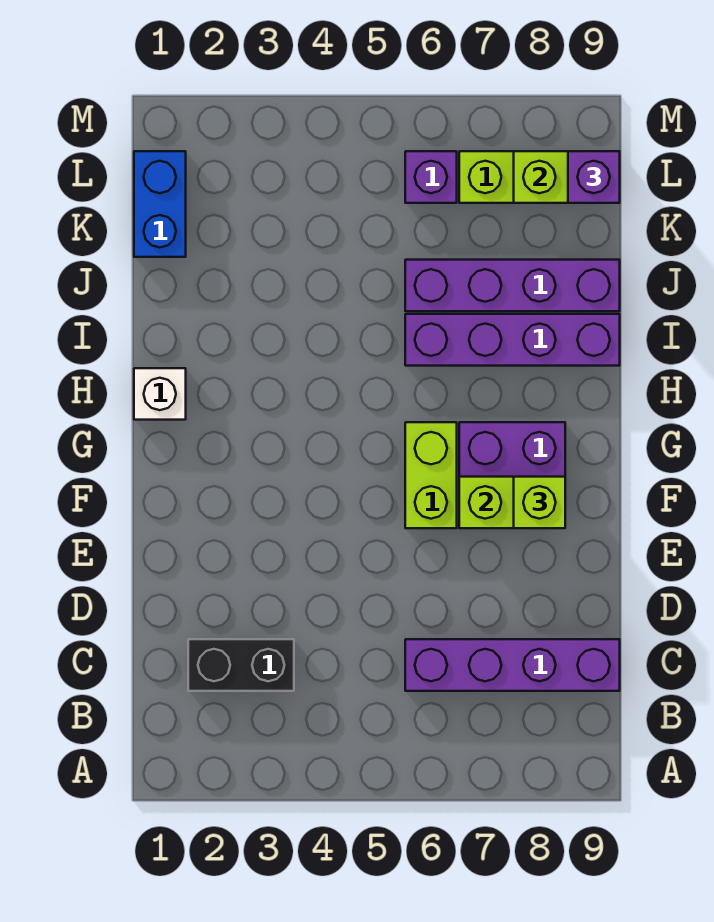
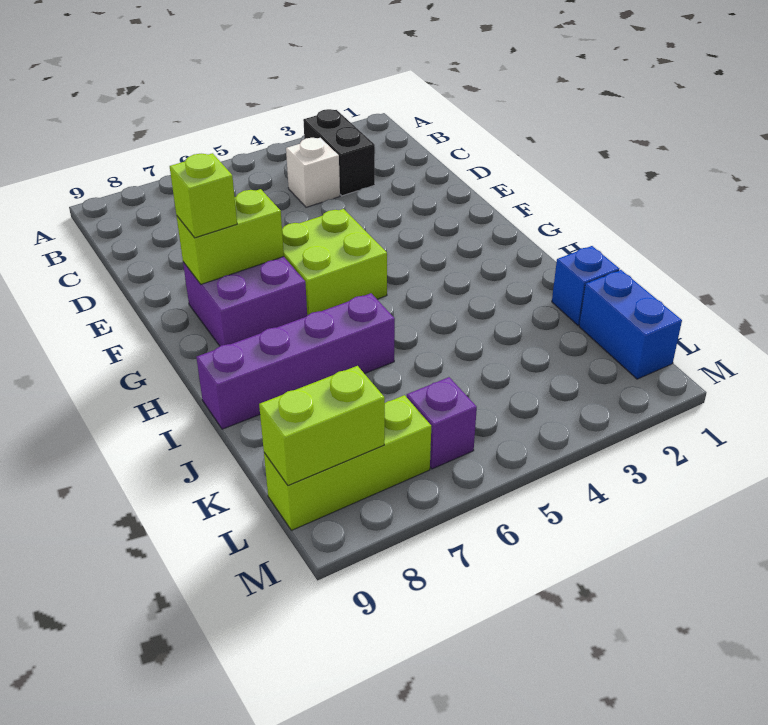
black 1x2 brick [188,639,294,691] -> black 1x2 brick turned to [303,109,375,196]
purple 1x4 brick [405,639,620,691] -> none
lime 1x2 brick [405,422,457,528] -> lime 2x2 brick [282,209,387,315]
white 1x1 brick [134,368,186,420] -> white 1x1 brick moved to [286,138,340,207]
none -> blue 1x1 brick [552,246,619,325]
purple 1x4 brick [405,260,620,311] -> none
purple 1x1 brick [568,151,620,203] -> none

